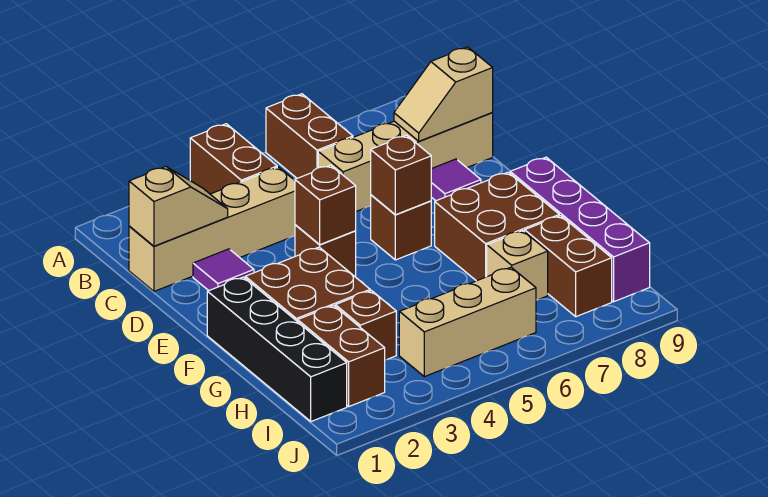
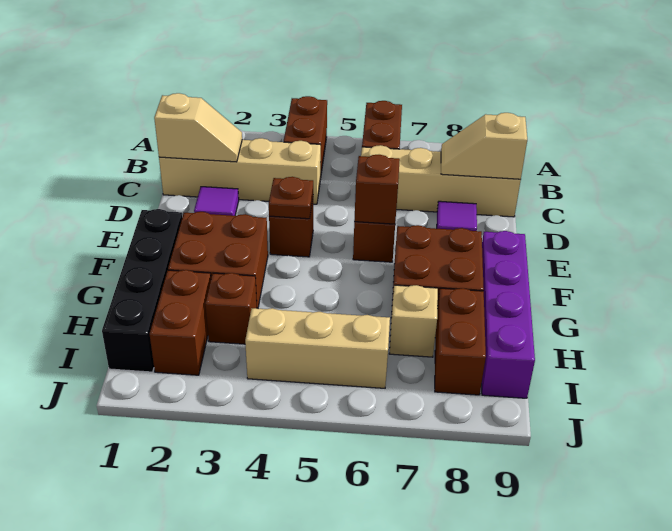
brown 1x1 brick [295,165,356,245] -> brown 1x1 plate [269,177,313,219]

